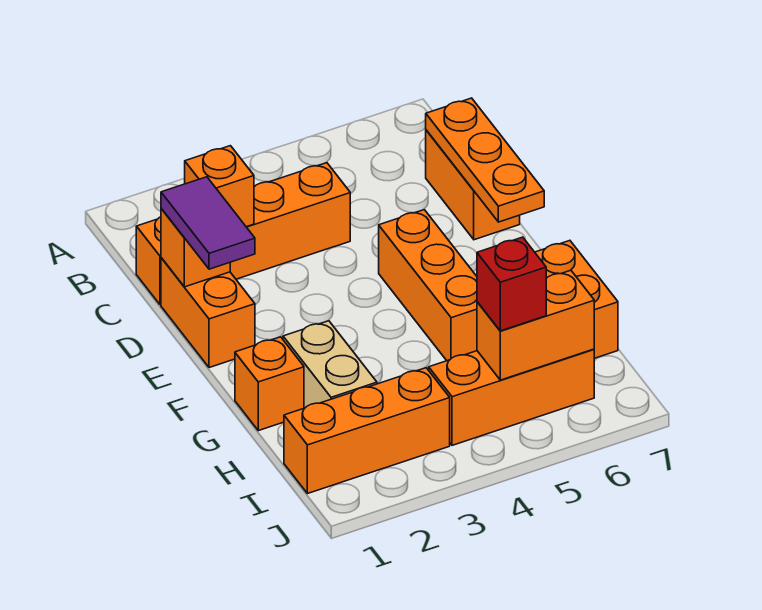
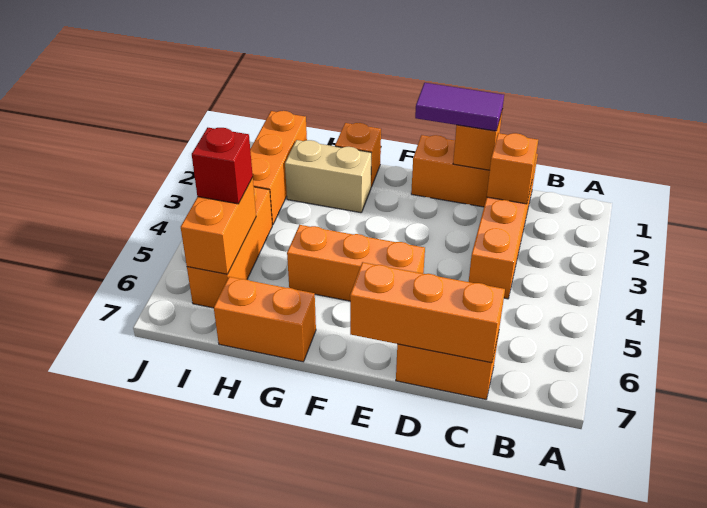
orange 1x3 plate [426,98,544,222] -> orange 1x3 brick [350,262,505,363]

